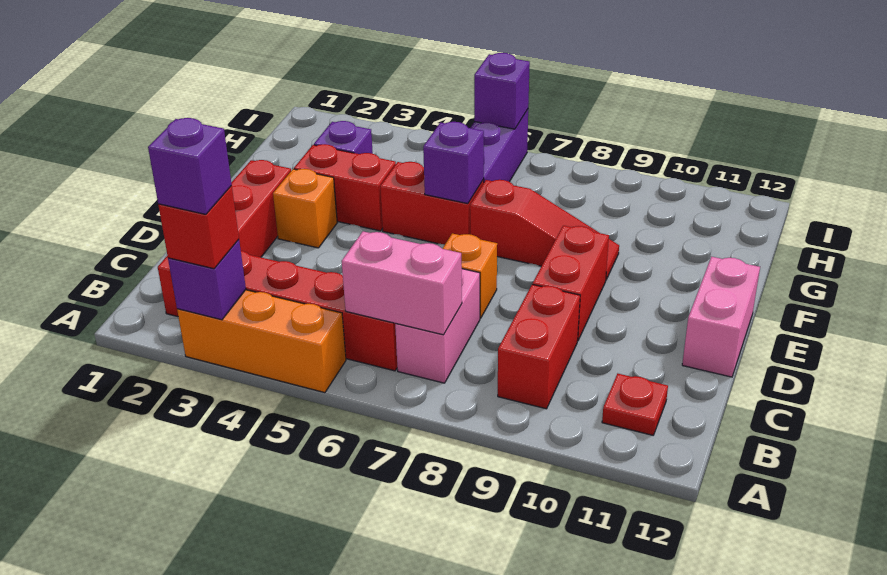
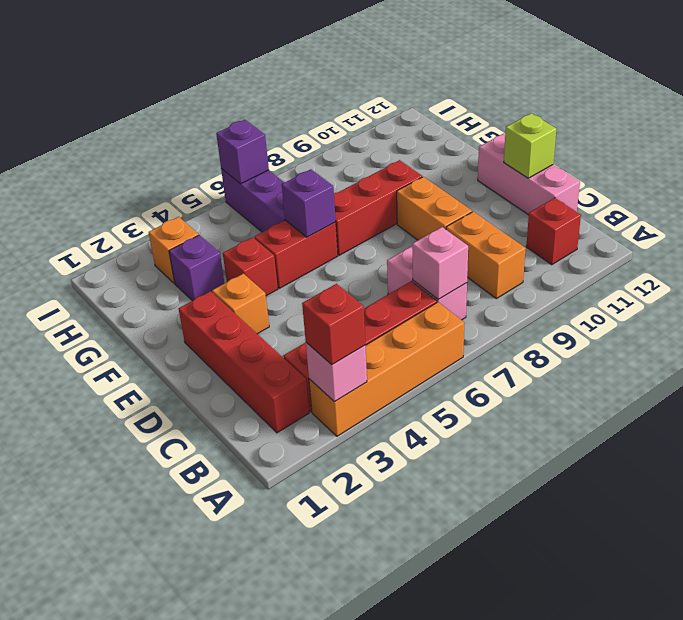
orange 1x3 brick [177,290,346,393] -> orange 1x4 brick [309,302,464,436]
purple 1x1 brick [168,240,246,320] -> pink 1x1 brick [306,342,367,402]
purple 1x1 brick [148,118,232,214] -> none
pink 1x2 brick [342,231,462,335] -> pink 1x1 brick [412,227,468,299]
red 1x2 brick [498,284,580,409] -> orange 1x2 brick [446,212,526,299]
red 1x1 plate [602,374,668,435] -> red 1x1 brick [526,198,581,265]
orange 1x1 brick [443,233,497,318] -> orange 1x1 brick moved to [149,217,199,283]
red 1x2 brick [533,226,609,341] -> orange 1x2 brick [397,177,472,240]
pink 1x2 brick [682,257,760,377] -> pink 1x3 brick [478,134,580,215]
none -> lime 1x1 brick [504,113,556,178]
red 1x2 brick [294,144,396,231] -> red 1x1 brick [223,237,278,296]
red 1x3 slope [470,180,619,280] -> red 1x3 brick [334,160,422,255]

